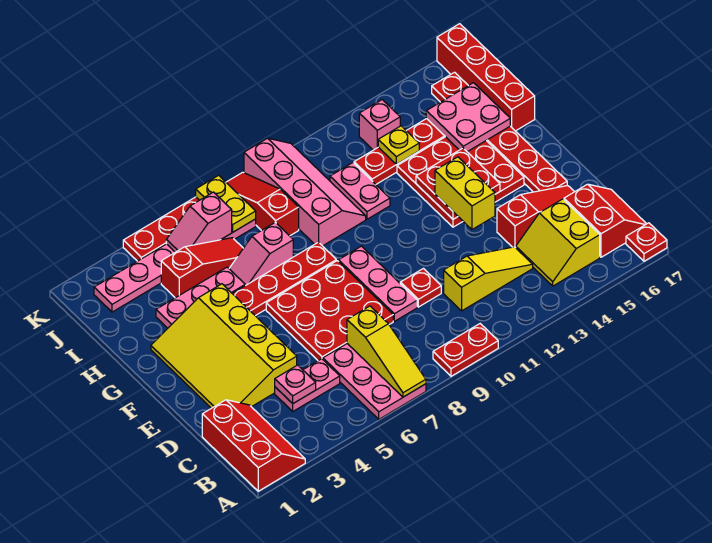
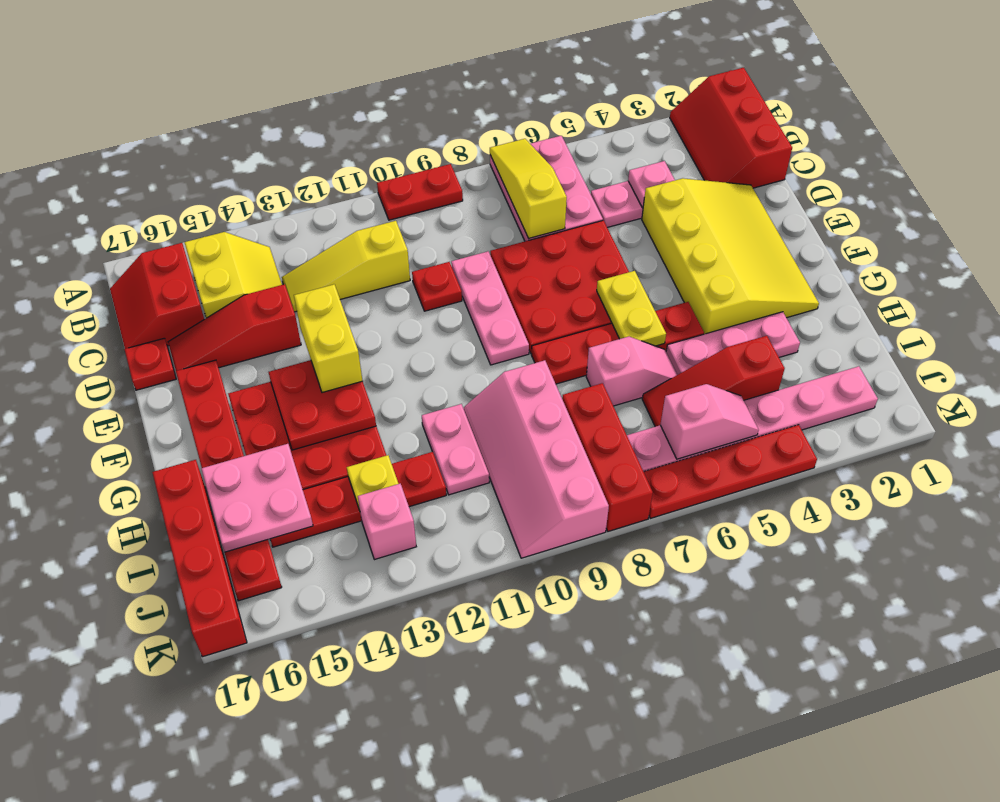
red 1x1 plate [626,223,667,261] -> red 1x1 plate moved to [124,338,176,390]
red 1x3 slope [226,172,299,236] -> red 1x3 brick [562,383,653,531]
yellow 1x2 plate [196,175,256,232] -> yellow 1x2 plate moved to [597,271,666,346]

